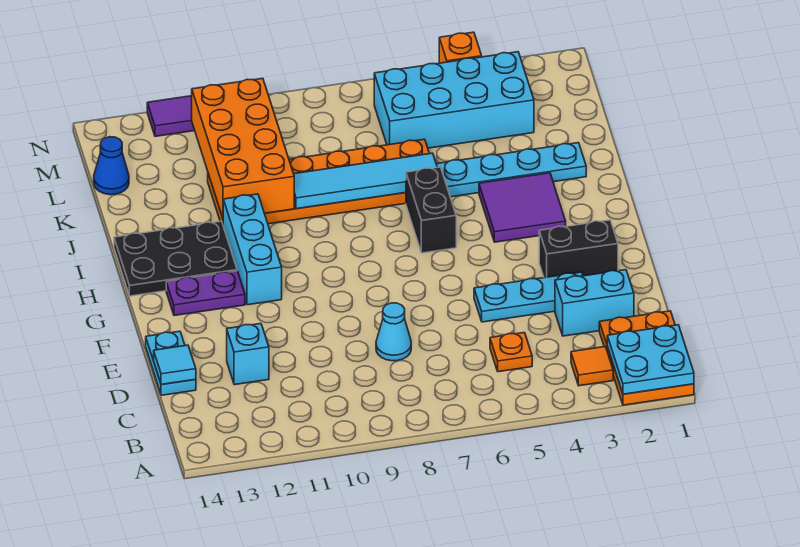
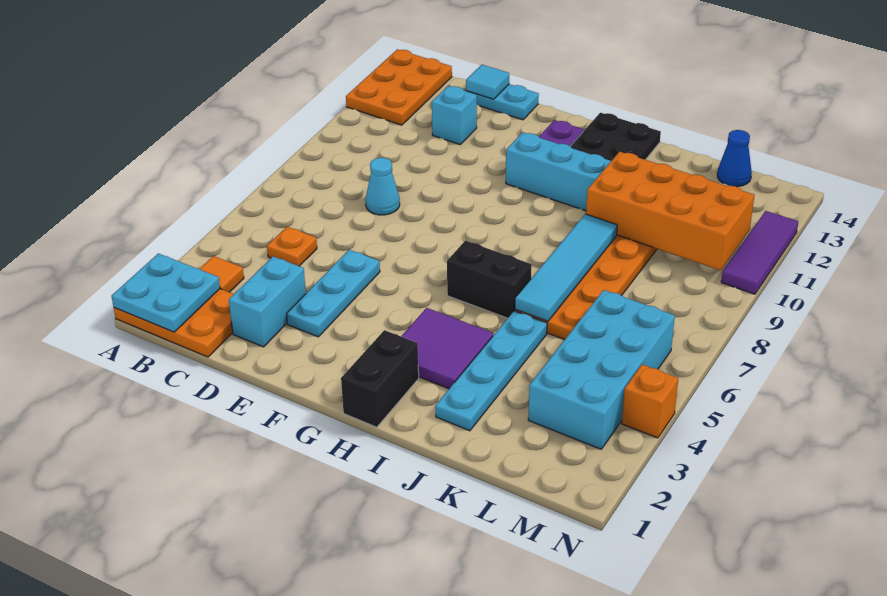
none -> orange 2x3 plate [346,49,452,125]
black 1x2 brick [539,220,618,278] -> black 1x2 brick moved to [341,330,419,427]

